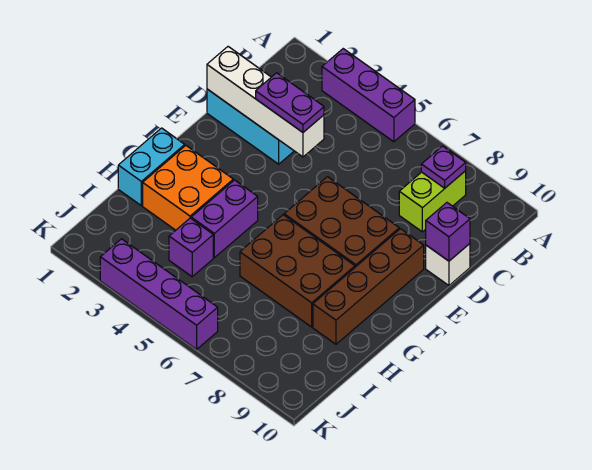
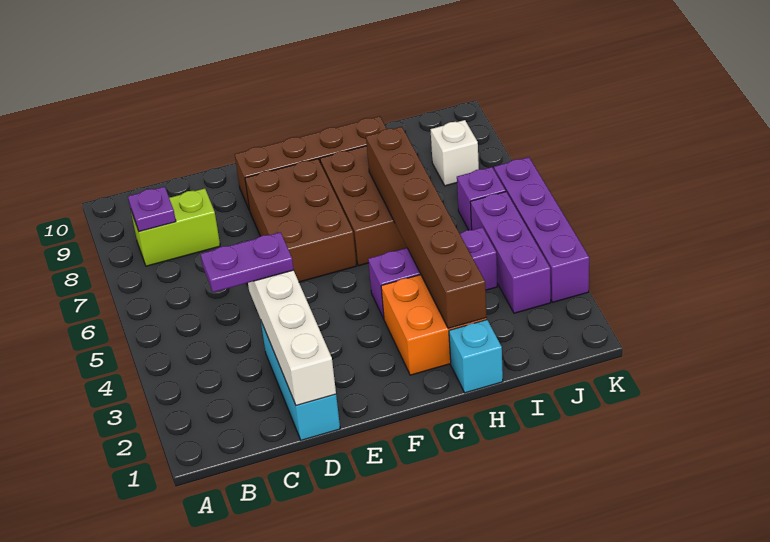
purple 1x3 brick [322,49,415,142] -> purple 1x3 brick moved to [470,192,551,313]
purple 1x2 plate [256,73,324,132] -> purple 1x2 plate turned to [201,232,294,292]
white 1x1 brick [426,244,470,285] -> white 1x1 brick moved to [431,120,479,186]
purple 1x1 brick [426,203,470,261] -> purple 1x1 brick moved to [457,167,506,230]
cyan 1x2 brick [118,128,185,206] -> cyan 1x1 brick [449,320,503,393]
none -> brown 1x6 brick [366,127,487,329]

